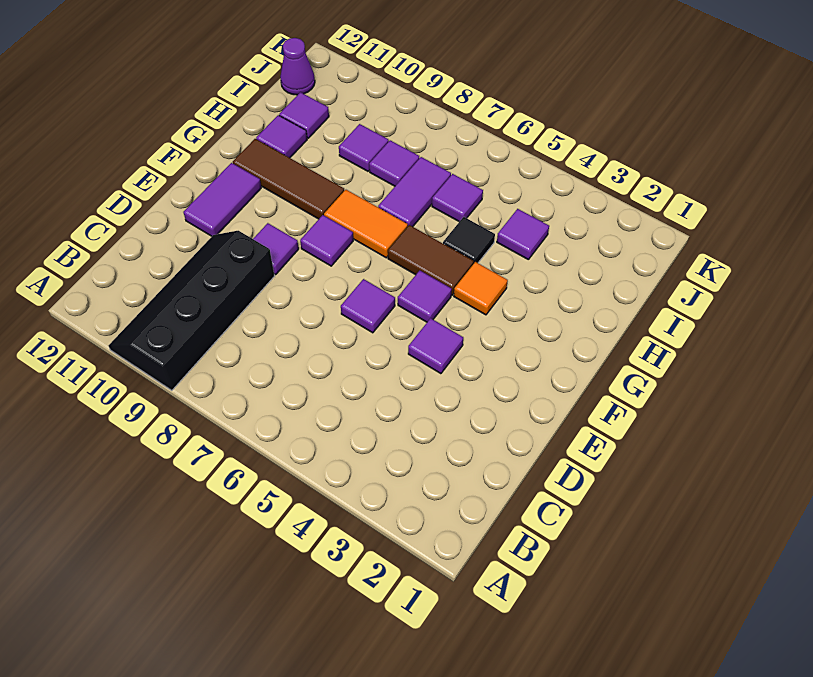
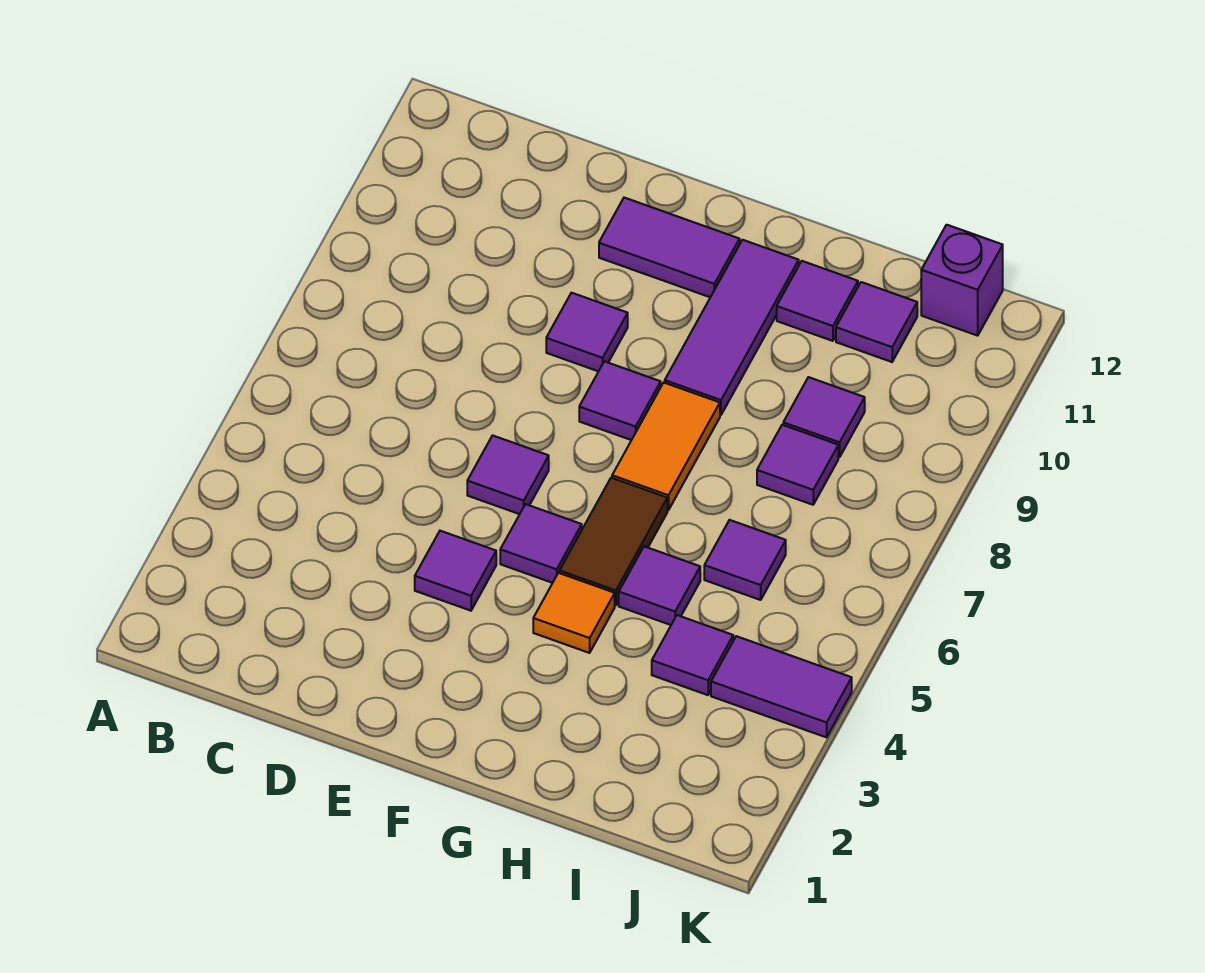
black 2x4 slope [109,231,274,390] -> none
brown 1x3 tile [233,139,344,219] -> purple 1x3 tile [665,240,799,415]
black 1x1 tile [443,217,495,264] -> purple 1x1 tile [619,546,700,625]
purple 1x2 tile [378,157,451,227] -> purple 1x2 tile moved to [711,636,852,737]
purple 1x1 cone [280,38,315,95] -> purple 1x1 brick [921,225,1003,336]

